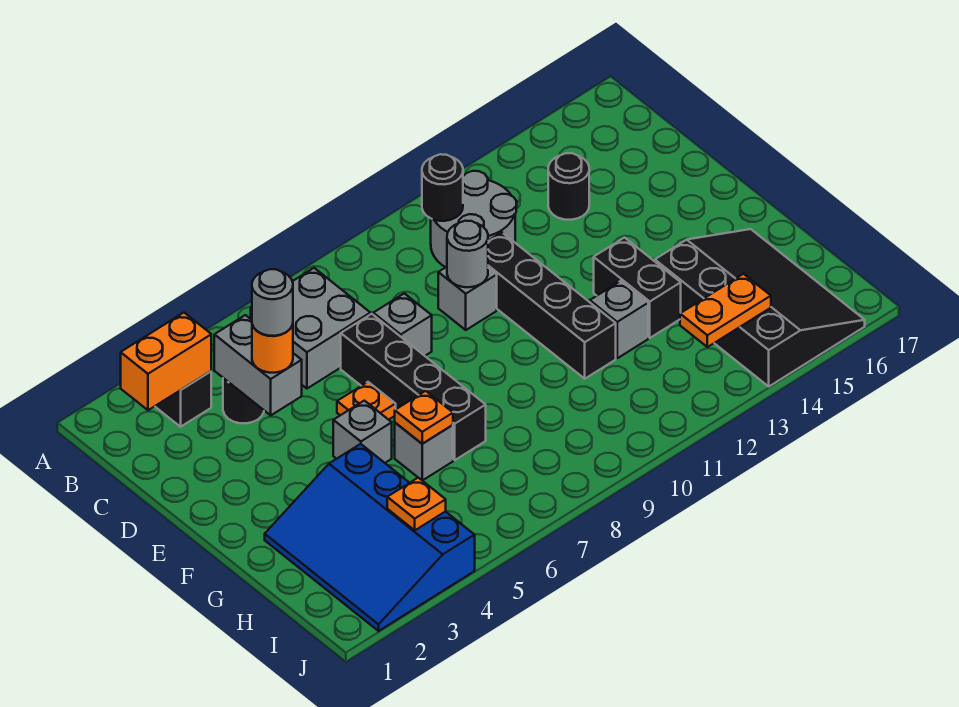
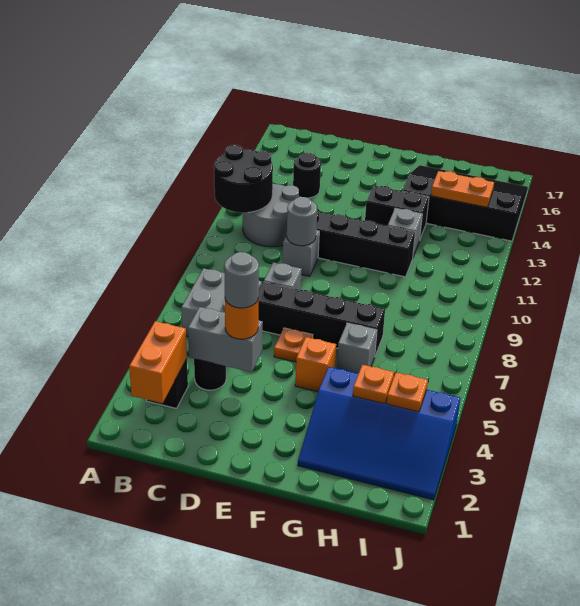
black 1x1 round brick [422,154,463,221] -> black 2x2 round brick [214,145,273,213]
grey 1x1 brick [333,401,392,463] -> orange 1x1 brick [295,337,336,392]
orange 1x1 plate [395,391,453,444] -> orange 1x1 plate moved to [353,365,394,404]
orange 1x2 plate [680,274,771,347] -> orange 1x2 plate turned to [431,171,494,207]

